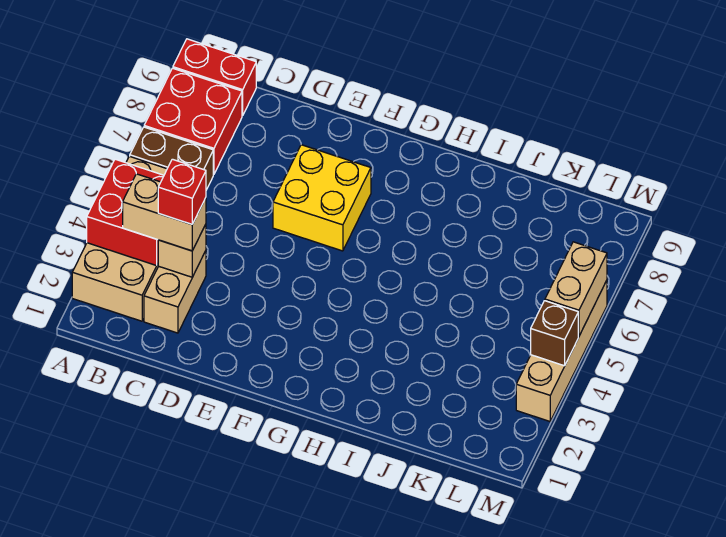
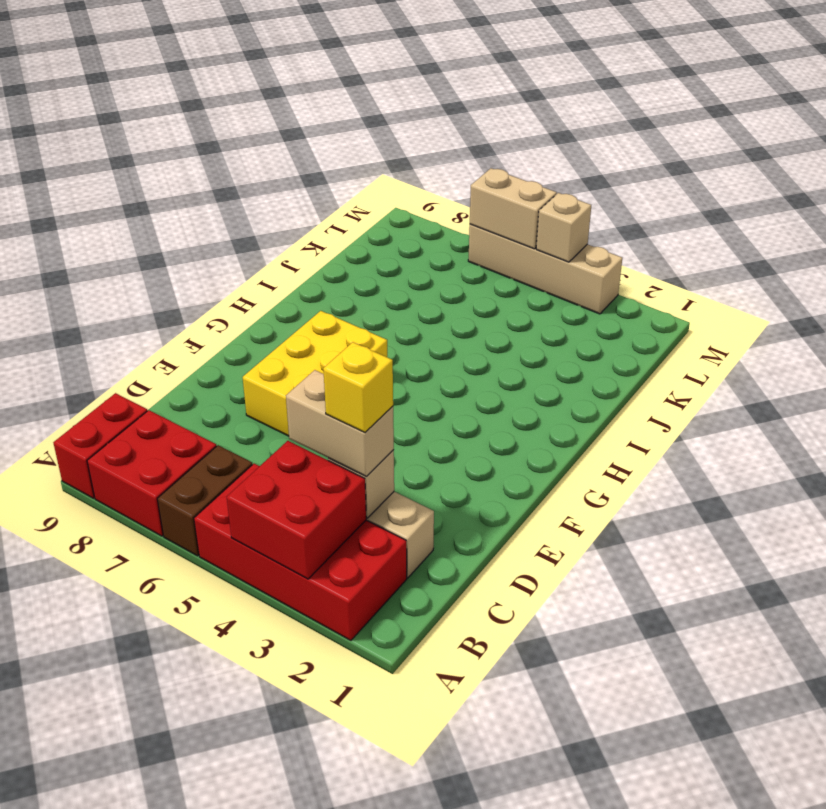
tan 2x4 brick [72,156,167,321] -> red 2x4 brick [194,464,407,640]
tan 1x2 brick [123,174,206,251] -> tan 1x2 brick turned to [286,370,394,477]
red 1x1 brick [158,159,206,224] -> yellow 1x1 brick [323,342,393,432]
yellow 2x2 brick [273,145,371,251] -> yellow 2x3 brick [243,311,387,436]
brown 1x1 brick [531,301,578,366] -> tan 1x1 brick [536,193,591,262]

